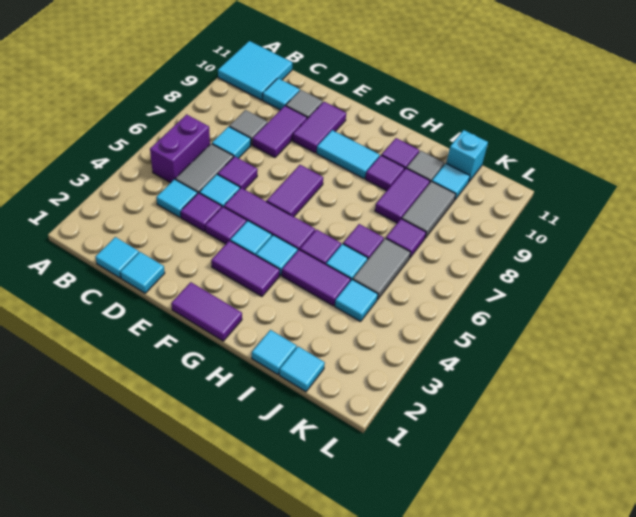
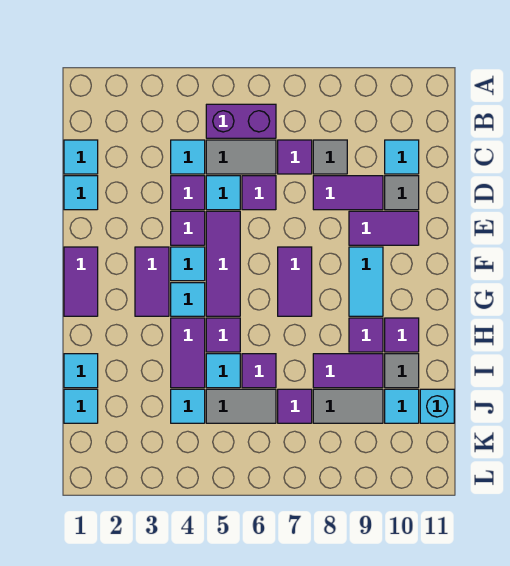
cyan 2x2 tile [218,41,292,100] -> none
cyan 1x1 tile [212,127,251,158] -> purple 1x1 tile [278,140,312,174]
purple 1x2 tile [267,165,323,217] -> purple 1x2 tile turned to [278,247,312,316]

